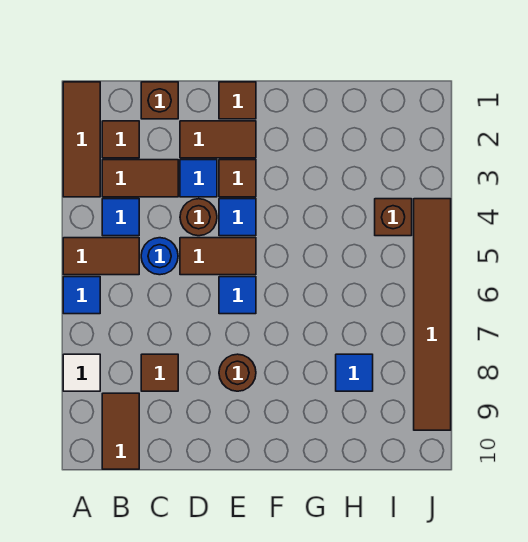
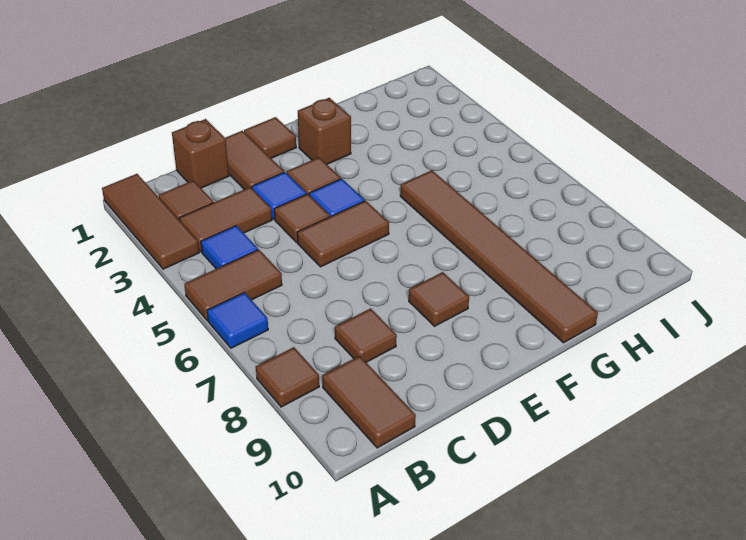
white 1x1 tile [63,354,100,391] -> brown 1x1 tile [256,347,319,407]
blue 1x1 round brick [141,238,178,275] -> none
brown 1x2 tile [180,121,256,158] -> brown 1x2 tile turned to [225,131,284,189]
brown 1x1 round brick [180,199,217,236] -> brown 1x1 tile [274,194,330,242]
blue 1x1 tile [219,277,256,314] -> none
brown 1x1 round brick [219,354,256,391] -> brown 1x1 tile [409,272,469,326]
blue 1x1 tile [336,354,373,391] -> none
brown 1x1 brick [375,199,412,236] -> brown 1x1 brick moved to [298,98,351,164]
brown 1x6 tile [414,199,451,430] -> brown 1x6 tile moved to [400,170,598,343]

